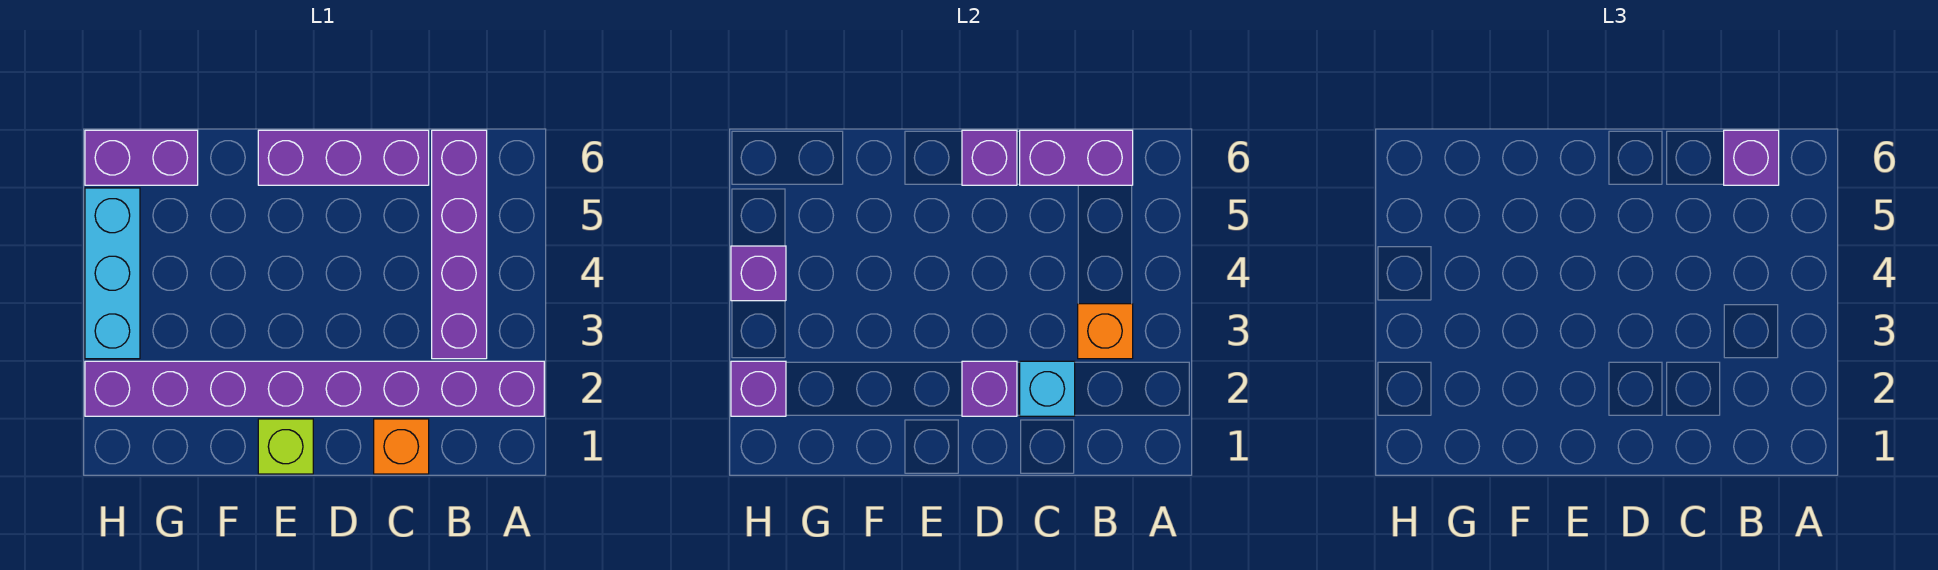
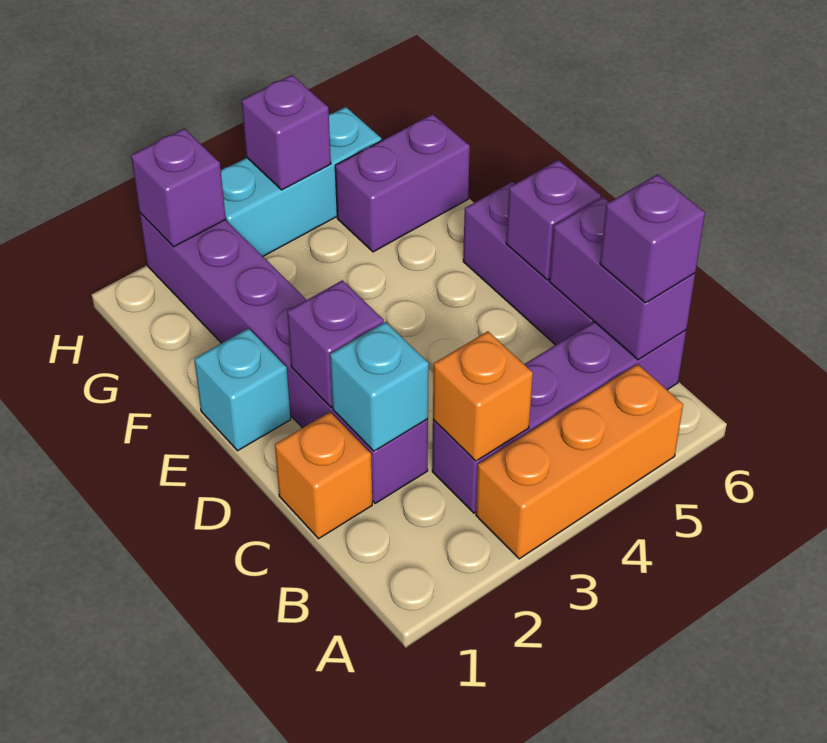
purple 1x8 brick [85,361,544,416] -> purple 1x6 brick [140,213,428,504]
none -> orange 1x3 brick [476,364,683,559]
lime 1x1 brick [258,419,313,474] -> cyan 1x1 brick [194,329,291,451]
purple 1x2 brick [85,130,198,185] -> purple 1x2 brick turned to [335,114,470,252]

